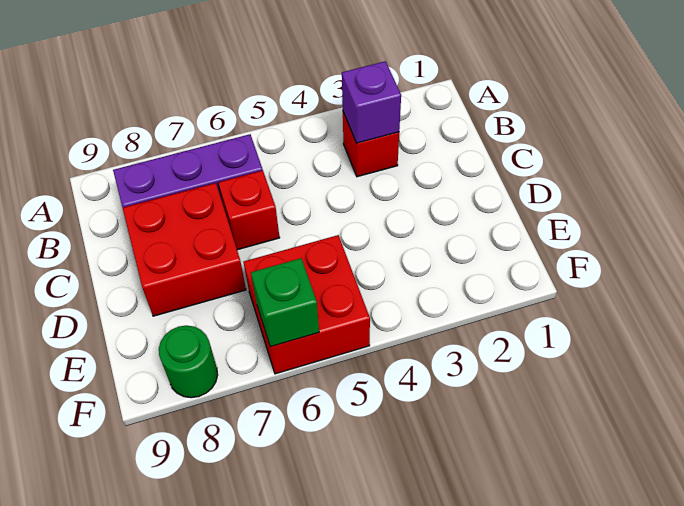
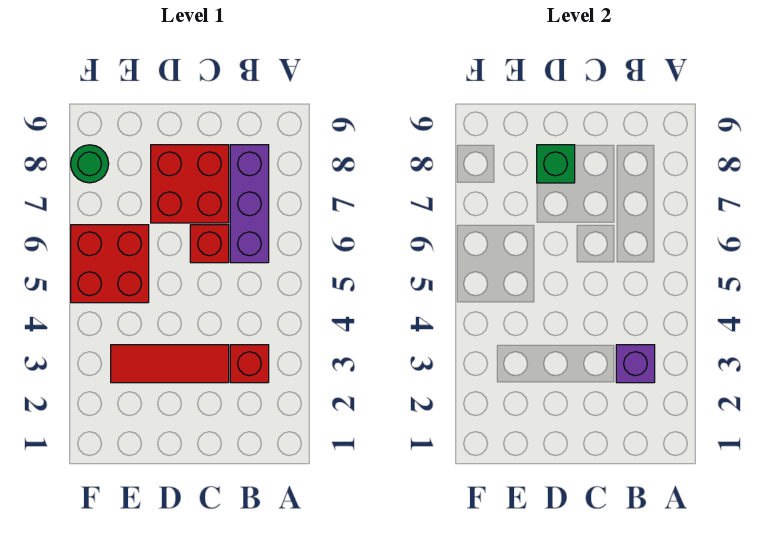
none -> red 1x3 tile [111,345,229,383]
green 1x1 brick [251,258,319,347] -> green 1x1 brick moved to [537,145,575,183]

